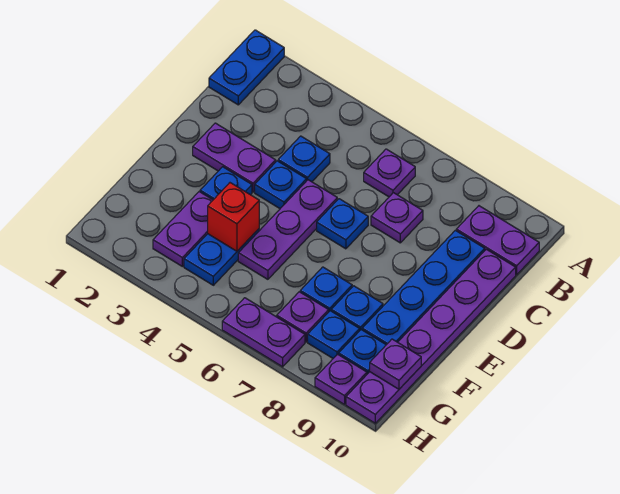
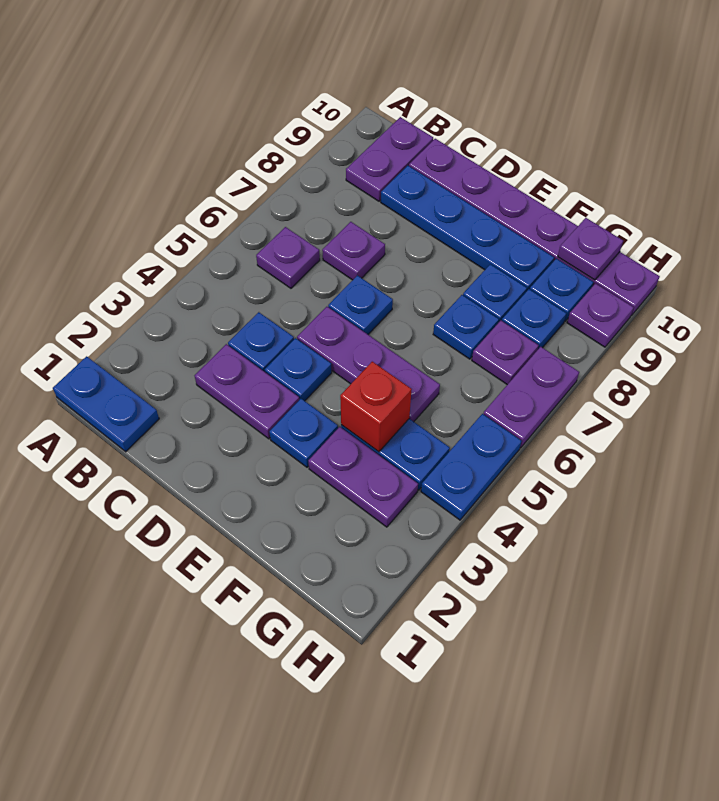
purple 1x2 plate [193,123,276,192] -> purple 1x2 plate turned to [195,344,299,439]
none -> blue 1x2 plate [421,414,522,520]

